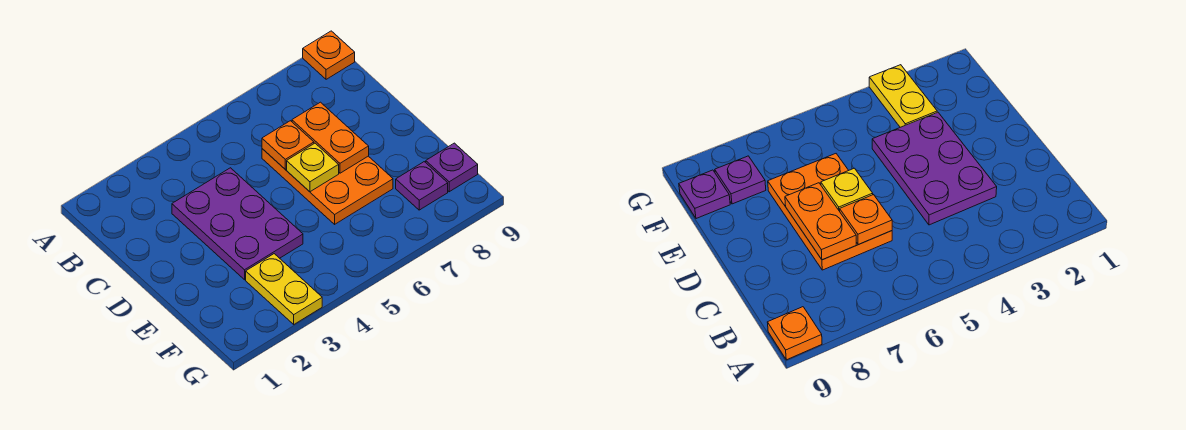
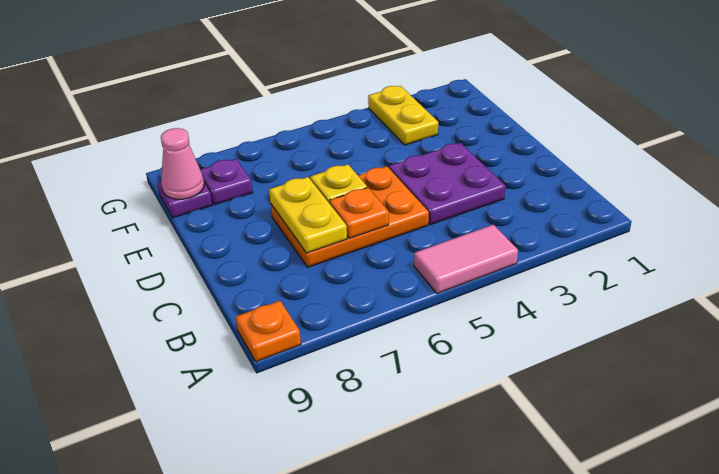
none -> pink 1x2 tile [414,225,518,293]
purple 2x3 plate [172,168,303,280] -> purple 2x2 plate [389,143,505,225]
orange 2x3 plate [262,149,393,224] -> orange 2x3 plate turned to [271,166,429,267]
orange 1x2 plate [292,102,369,173] -> yellow 1x2 plate [269,177,347,253]
none -> pink 1x1 cone [161,128,204,199]

